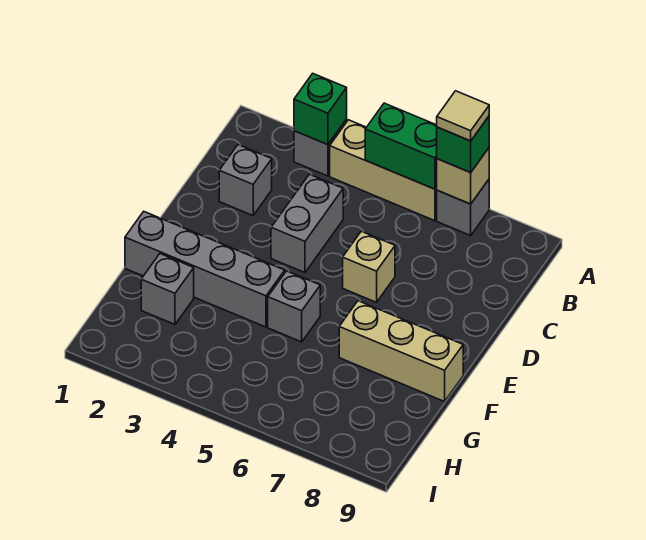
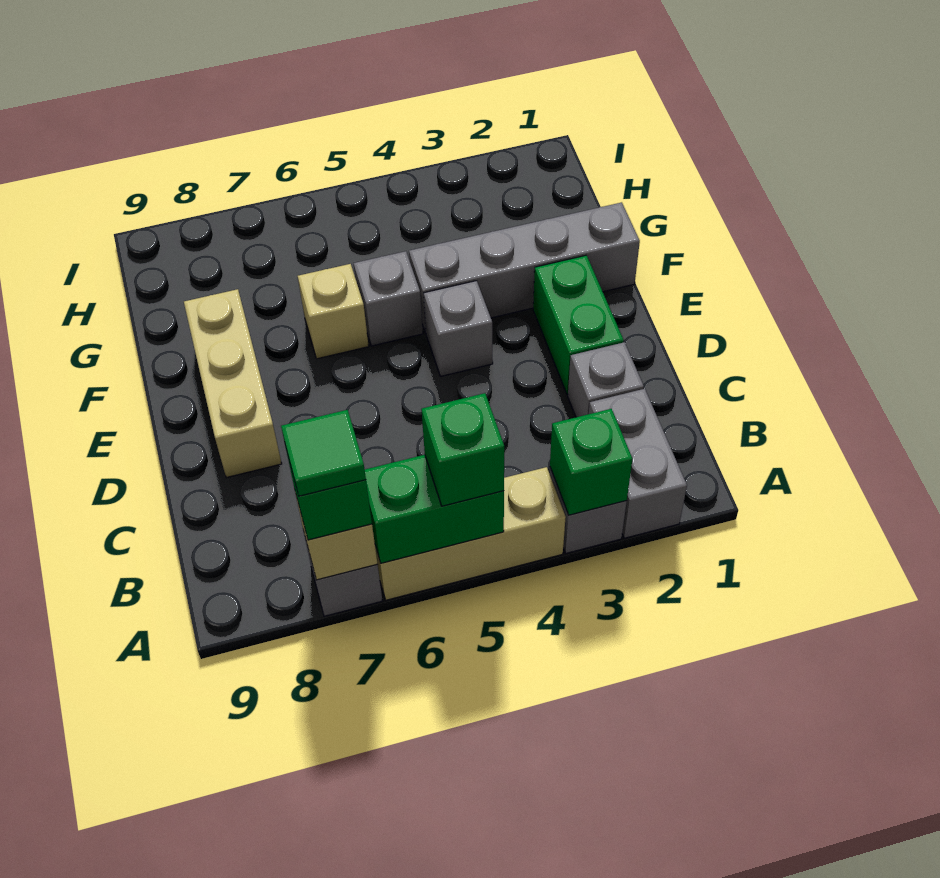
none -> green 1x1 brick [422,393,504,506]
tan 1x1 tile [437,91,489,141] -> green 1x1 tile [281,410,366,496]
grey 1x2 brick [271,174,343,273] -> grey 1x2 brick moved to [589,389,687,538]
none -> green 1x2 brick [533,255,624,394]
tan 1x1 brick [343,231,395,302] -> tan 1x1 brick moved to [298,264,369,359]
tan 1x3 brick [339,301,463,402] -> tan 1x3 brick turned to [184,289,282,478]
grey 1x1 brick [141,254,194,324] -> grey 1x1 brick moved to [424,281,493,376]

